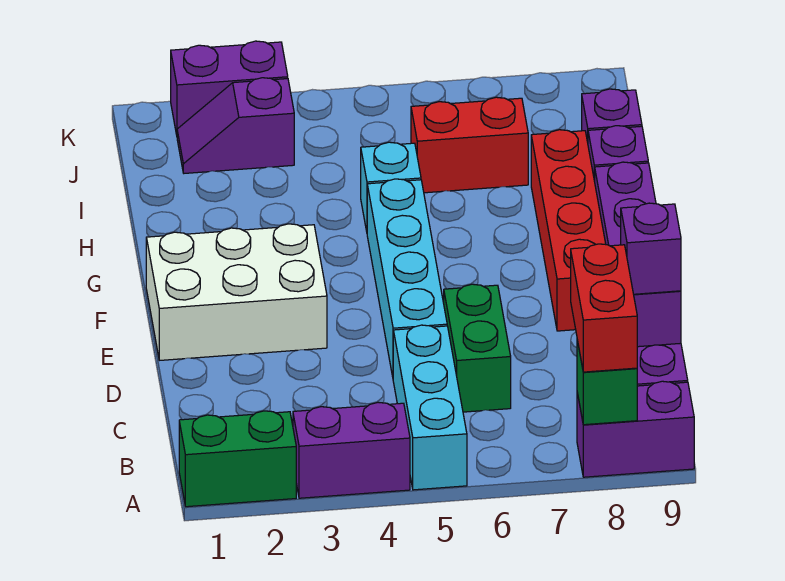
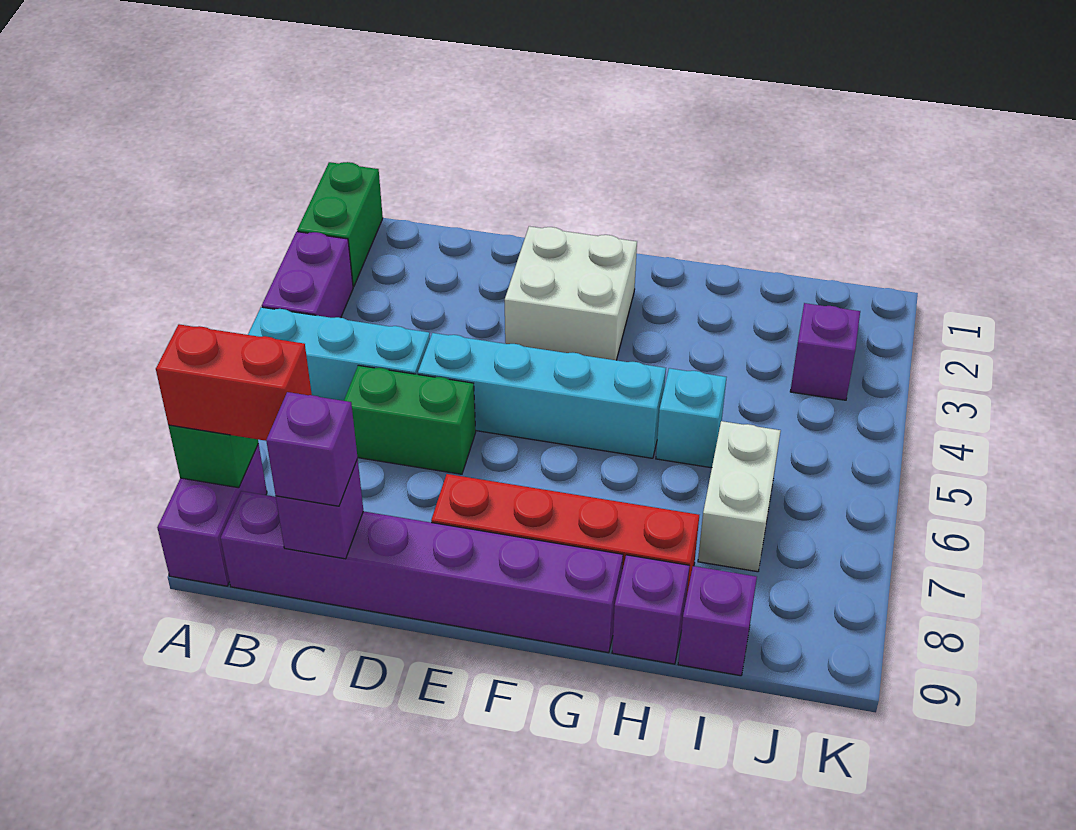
white 2x3 brick [146,224,327,360] -> white 2x2 brick [505,226,637,360]
red 1x2 brick [411,97,528,193] -> white 1x2 brick [698,421,781,572]
purple 1x2 brick [171,41,288,135] -> none

